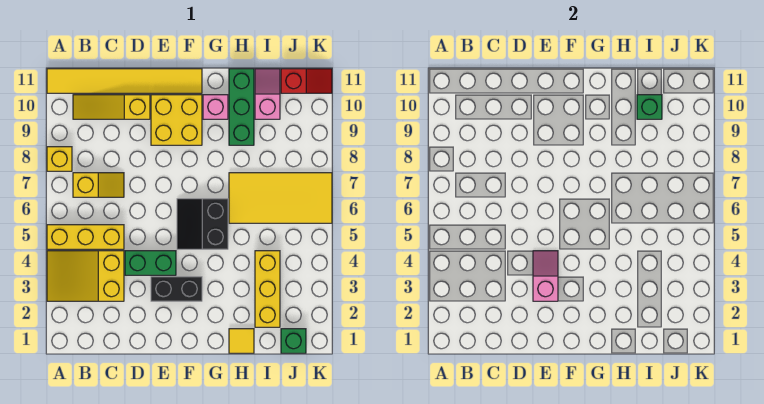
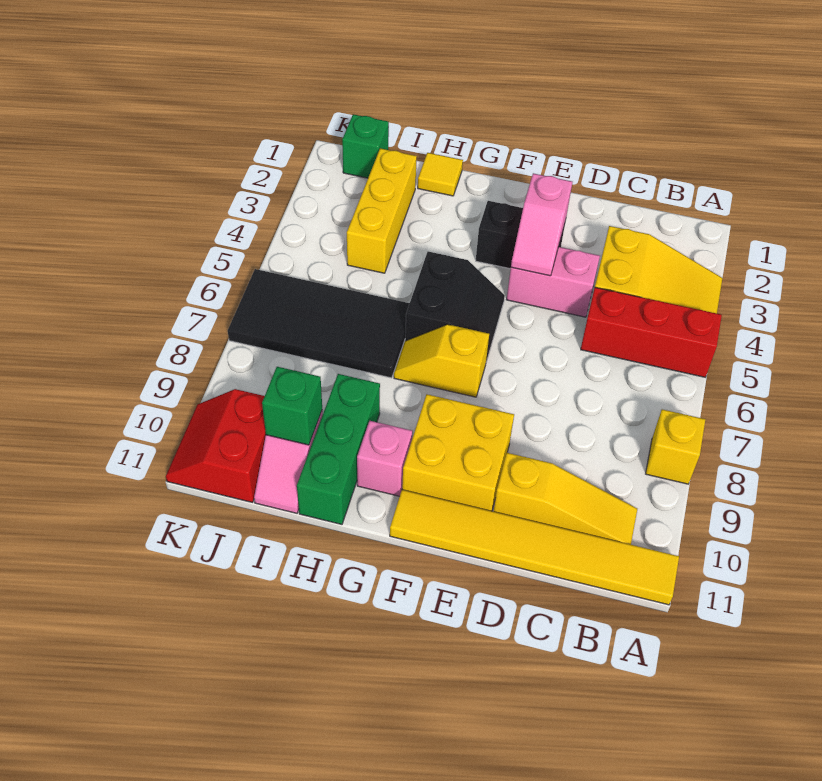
yellow 1x3 brick [47,225,124,249] -> red 1x3 brick [581,287,722,377]
yellow 1x2 slope [73,173,124,197] -> yellow 1x2 slope moved to [394,324,489,397]
green 1x2 brick [125,251,176,275] -> pink 1x2 brick [506,247,600,317]
yellow 2x4 tile [229,173,332,223] -> black 2x4 tile [228,269,410,378]
red 1x2 slope [281,69,332,93] -> red 2x2 slope [166,389,266,502]

